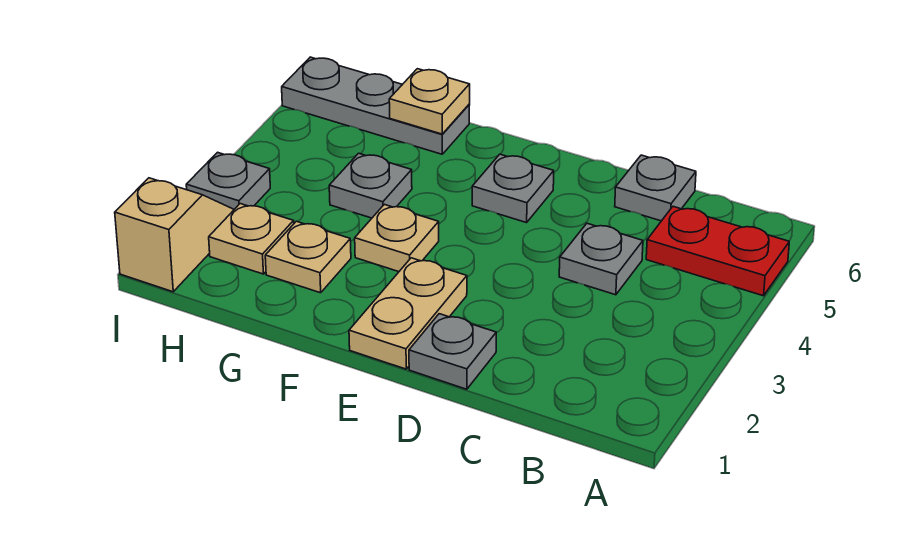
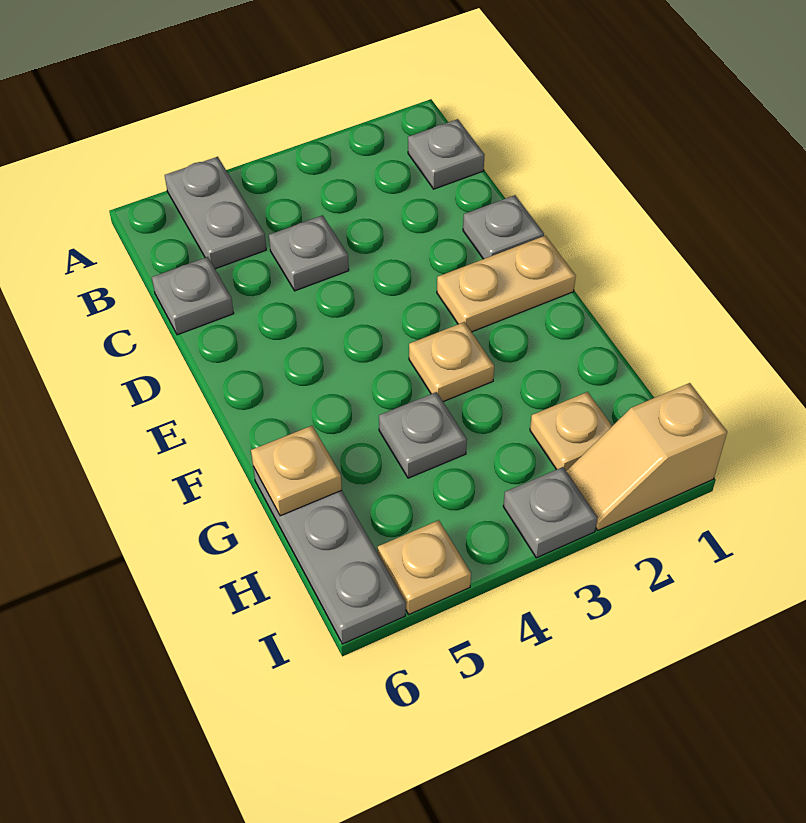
red 1x2 plate [646,207,789,296] -> grey 1x2 plate [165,157,266,269]
grey 1x1 plate [472,154,554,223] -> grey 1x1 plate moved to [408,119,484,189]
tan 1x1 plate [265,221,351,293] -> tan 1x1 plate moved to [378,520,471,614]

